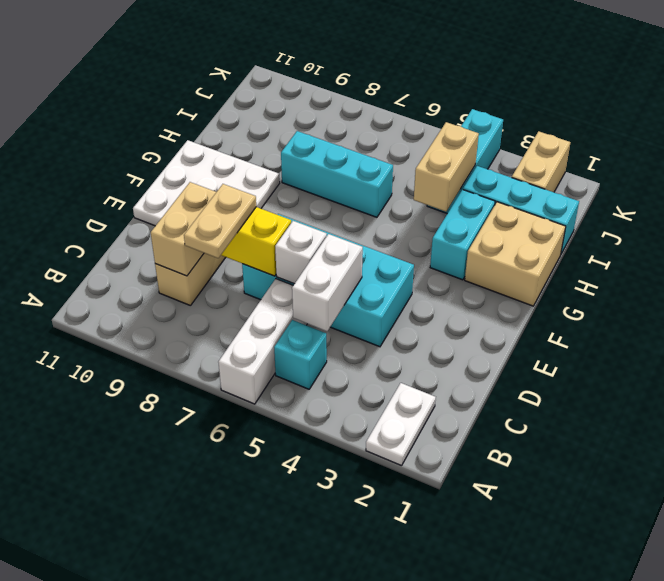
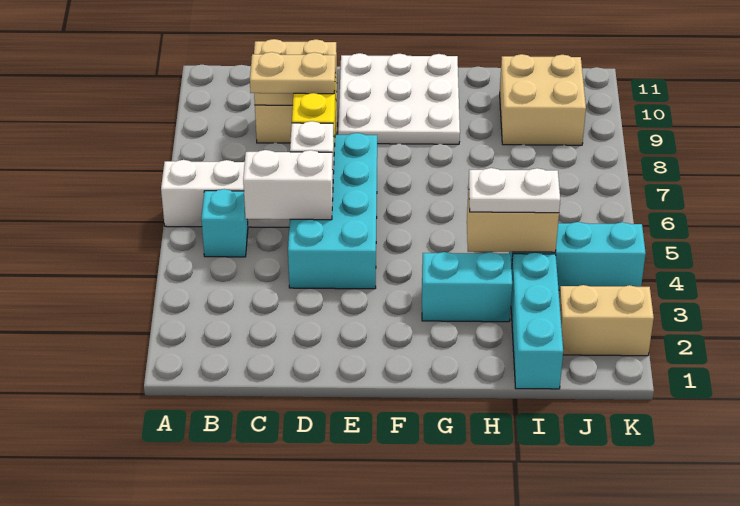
white 1x2 plate [366,383,436,466] -> white 1x2 plate moved to [469,168,560,213]
tan 2x2 brick [465,202,566,306] -> tan 2x2 brick moved to [500,54,586,145]
cyan 1x3 brick [281,131,393,217] -> none

